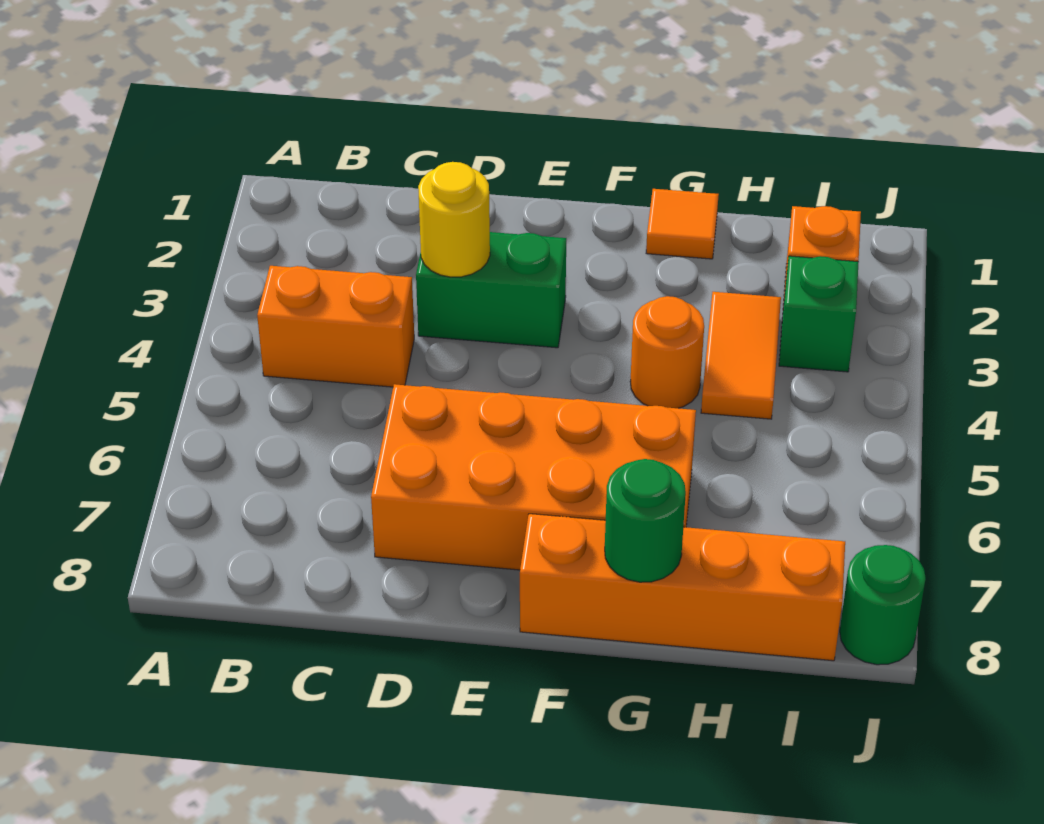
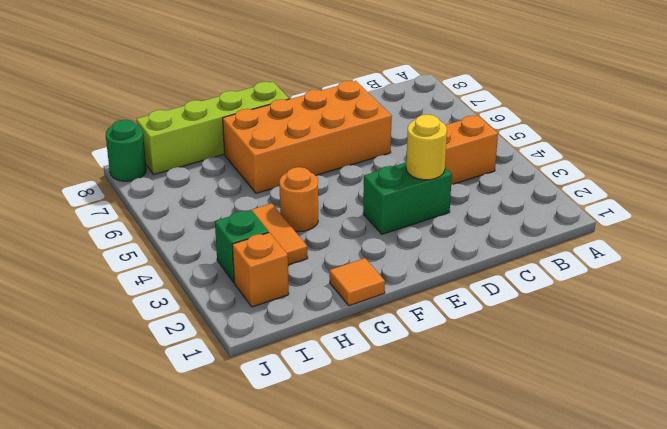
orange 1x4 brick [520,514,845,661] -> lime 1x4 brick [137,82,289,174]
green 1x1 round brick [605,459,686,582] -> none

